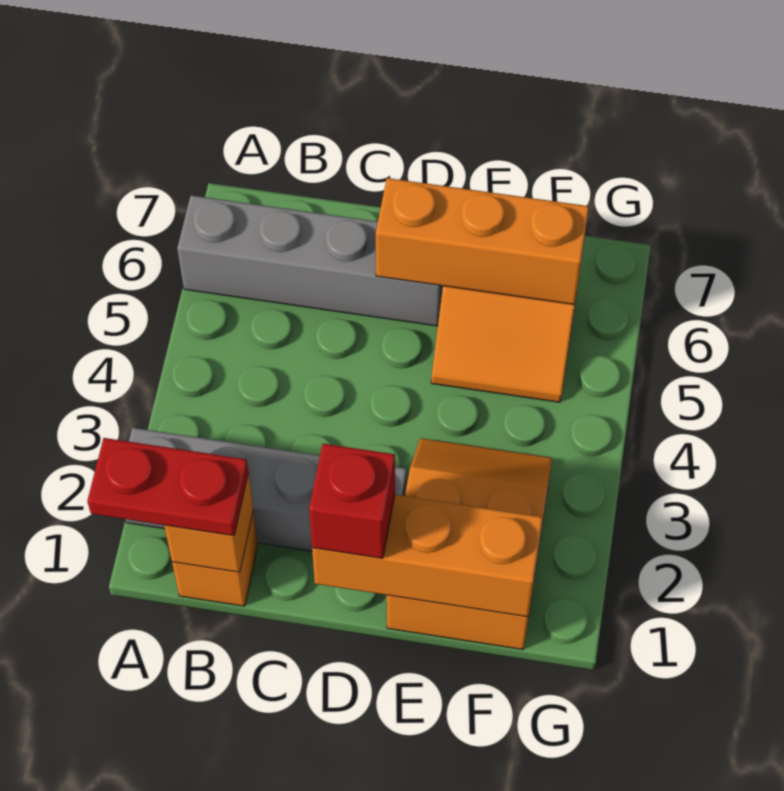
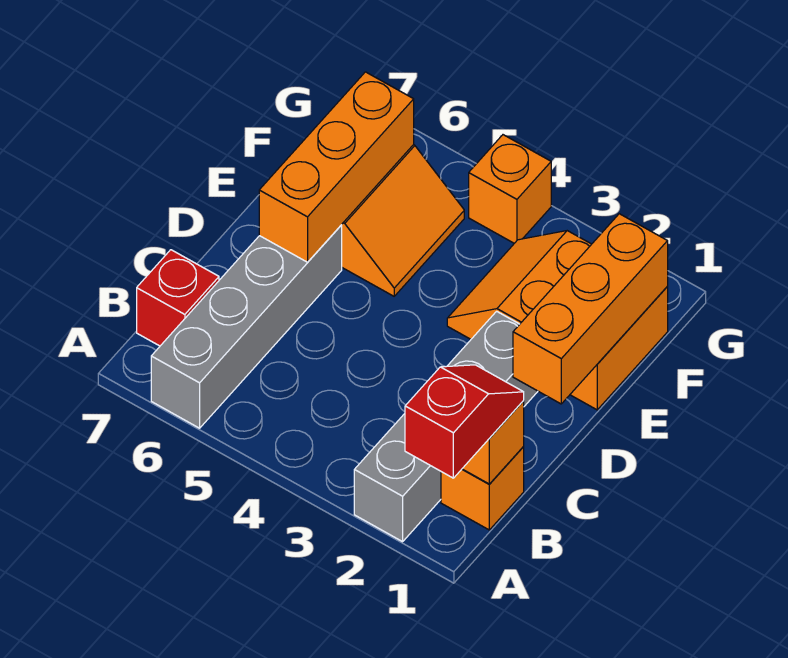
red 1x2 plate [87,438,248,536] -> red 1x2 slope [405,365,524,478]
red 1x1 brick [309,444,395,558] -> red 1x1 brick moved to [137,250,219,346]
none -> orange 1x1 brick [469,135,551,243]

